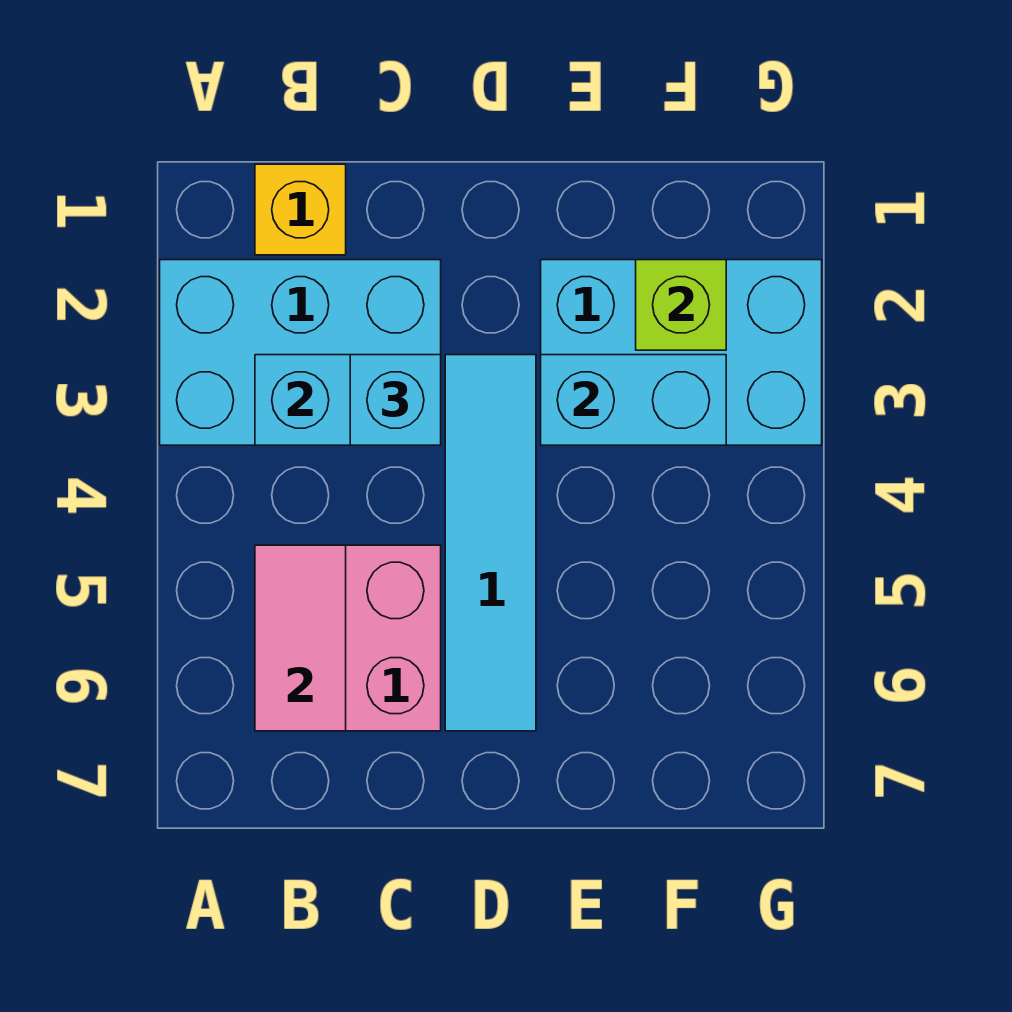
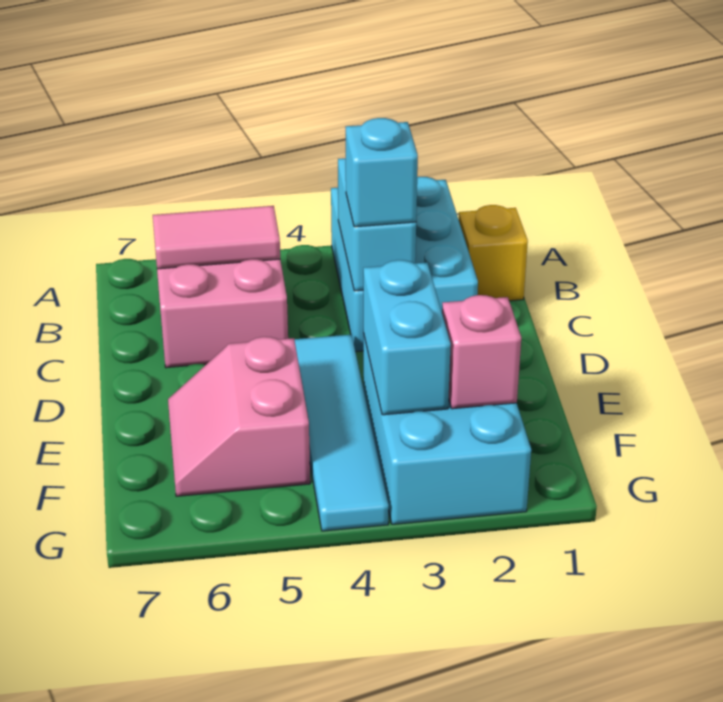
cyan 1x4 tile [445,355,536,731] -> cyan 1x4 tile turned to [294,335,389,531]
none -> pink 2x2 slope [168,337,310,496]
lime 1x1 brick [636,260,726,350] -> pink 1x1 brick [442,295,521,409]

